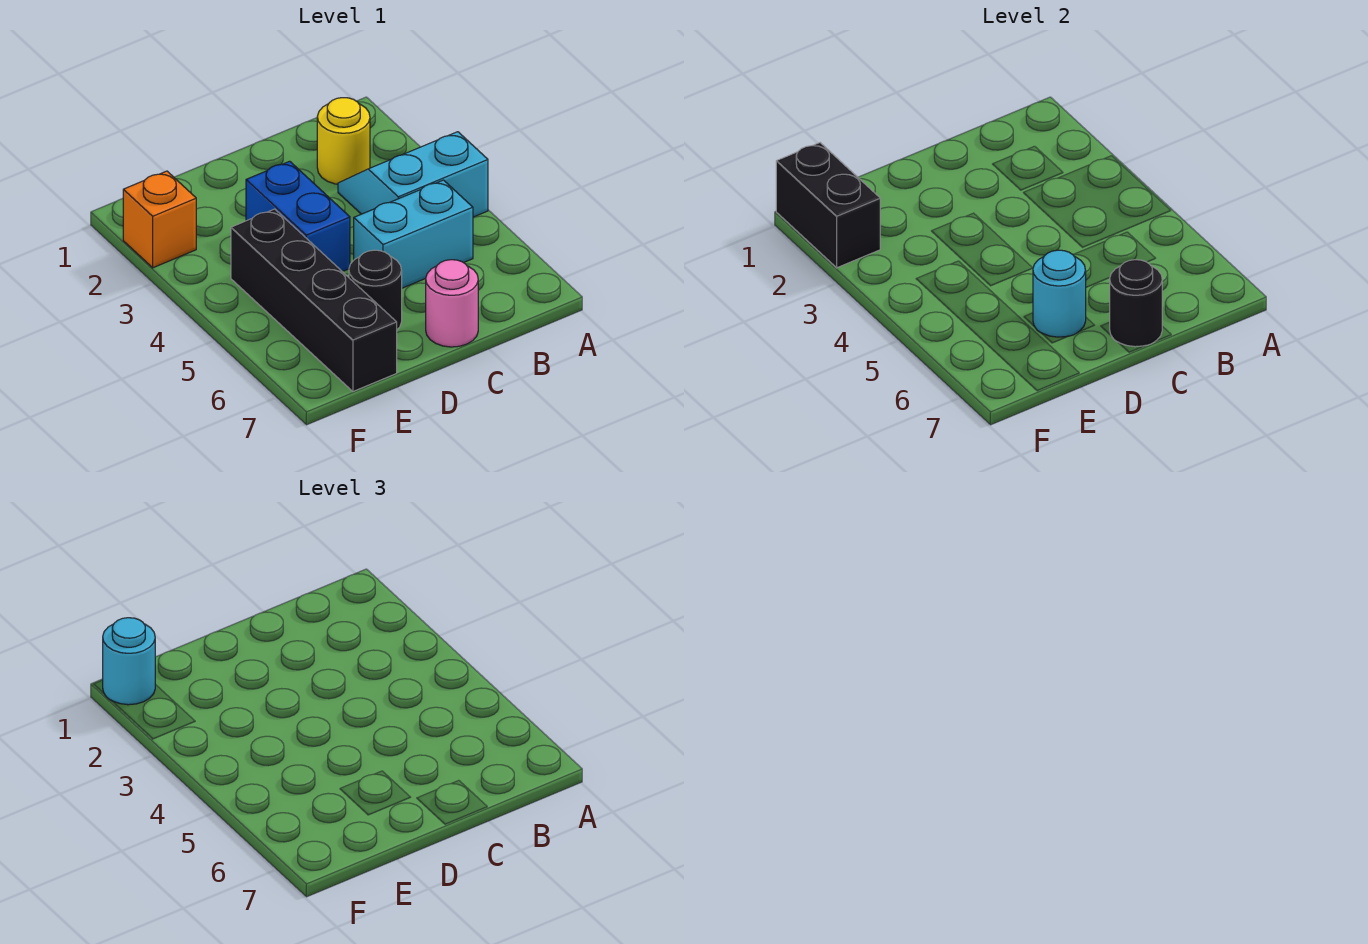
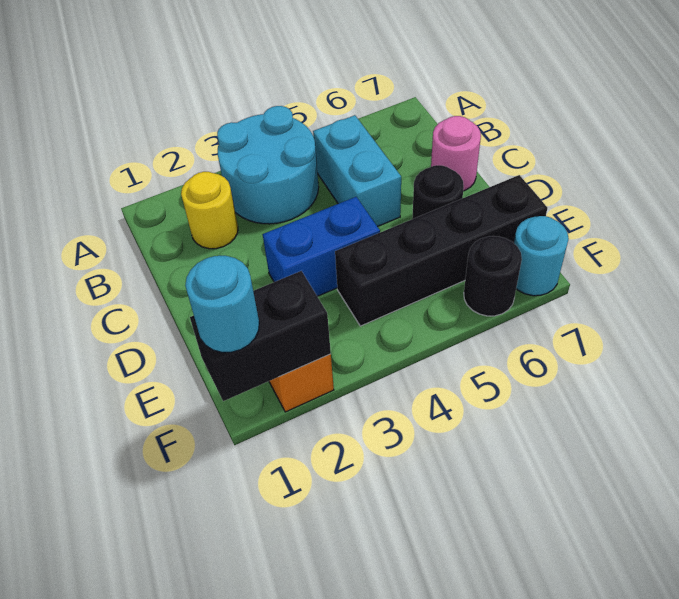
cyan 2x2 slope [338,132,488,217] -> cyan 2x2 round brick [217,106,319,224]
black 1x1 round brick [1110,260,1162,347] -> black 1x1 round brick moved to [464,236,522,316]
cyan 1x1 round brick [1033,250,1086,337] -> cyan 1x1 round brick moved to [514,216,569,296]

